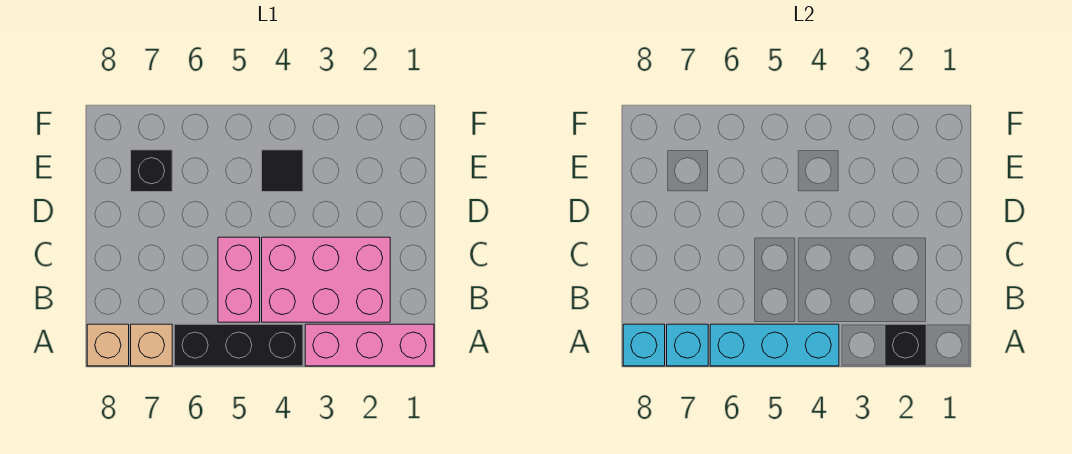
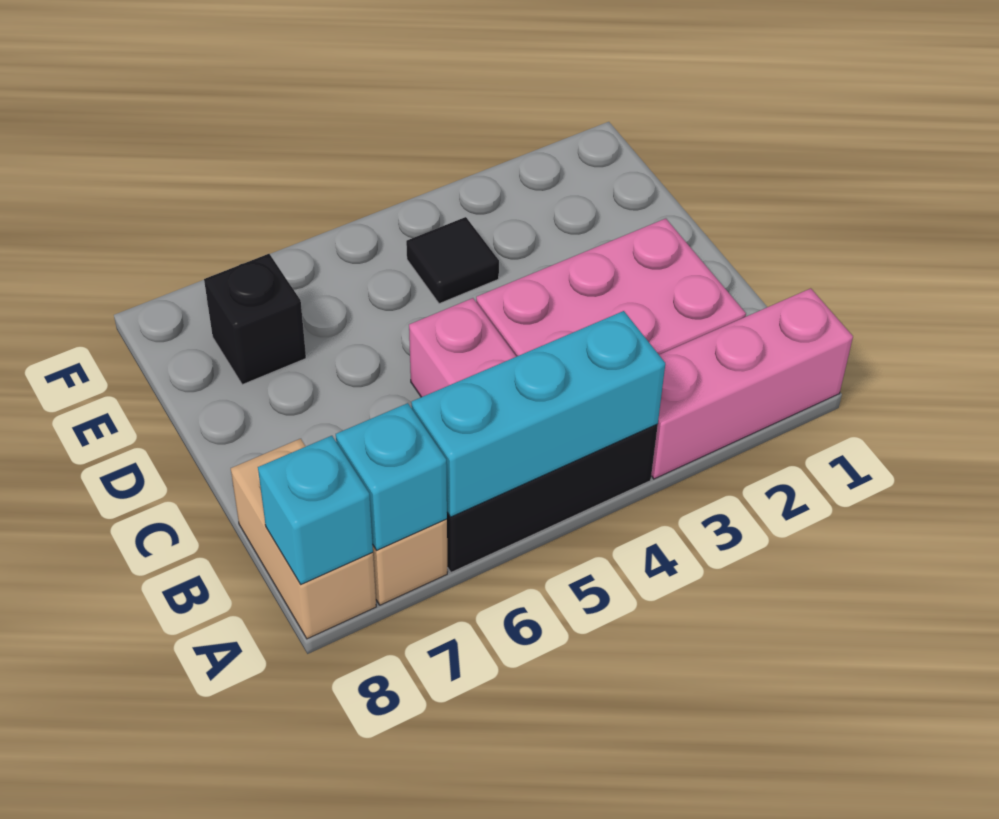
black 1x1 brick [885,324,926,366] -> none
tan 1x1 brick [87,324,129,366] -> tan 1x2 brick [231,439,376,639]

